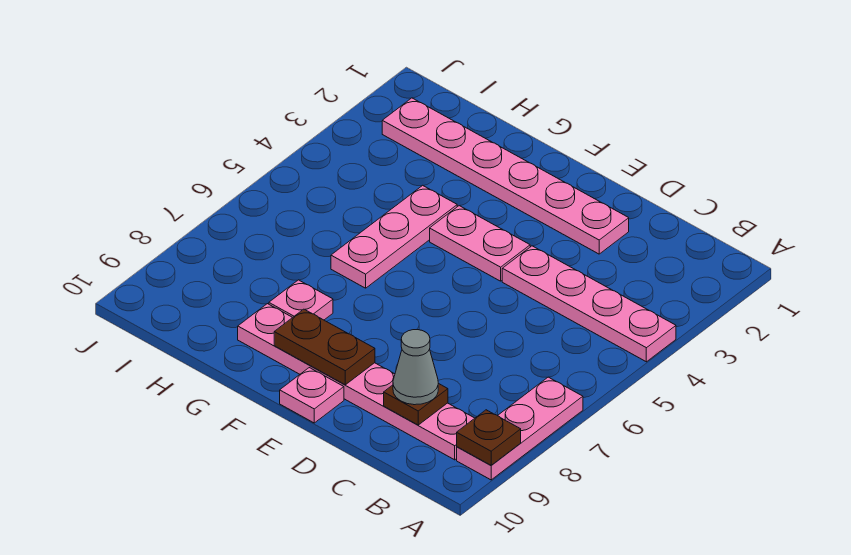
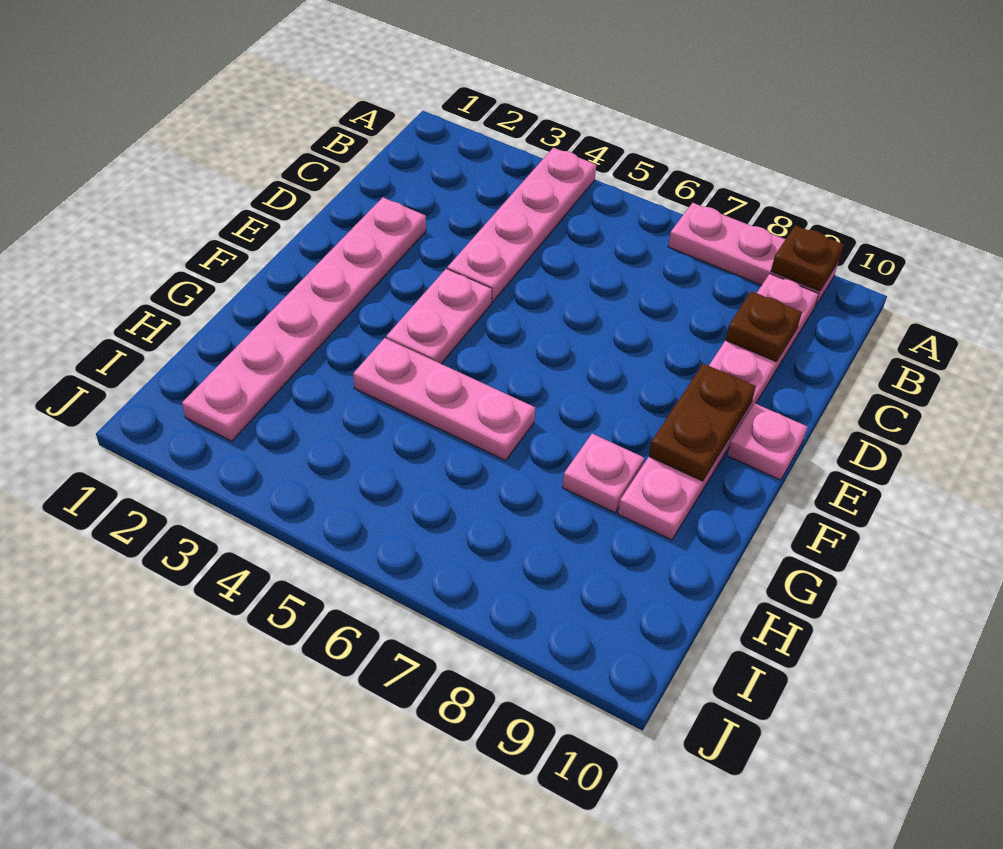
grey 1x1 cone [393,330,438,405] -> none

